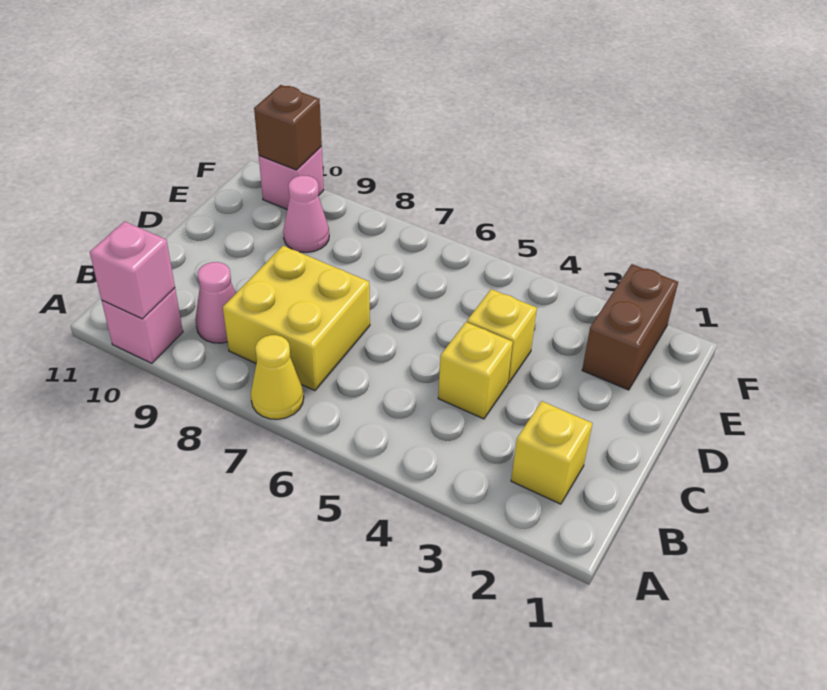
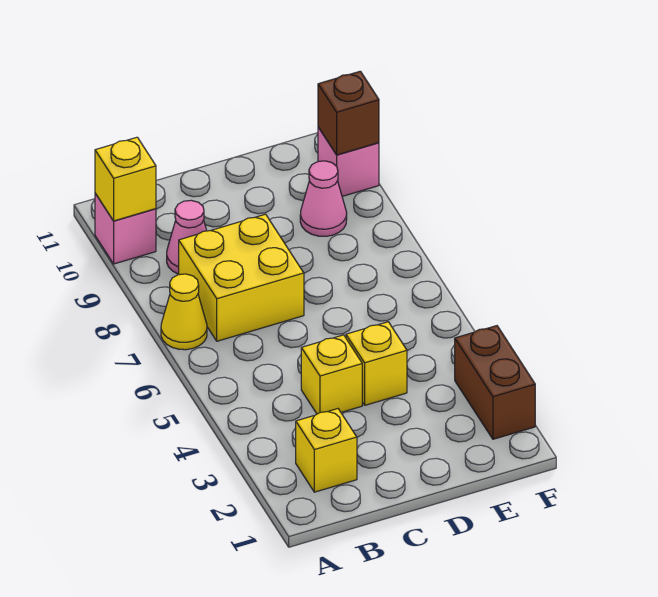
pink 1x1 brick [90,221,175,319] -> yellow 1x1 brick [95,137,156,221]
brown 1x2 brick [582,264,678,390] -> brown 1x2 brick turned to [455,326,535,439]

